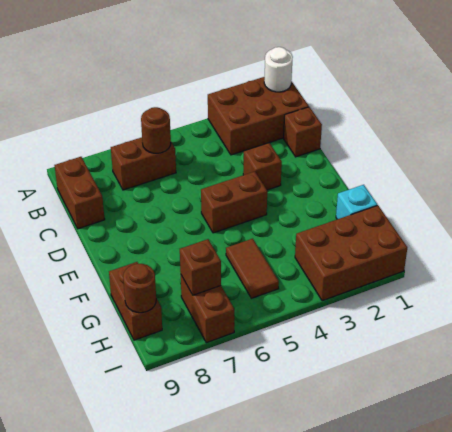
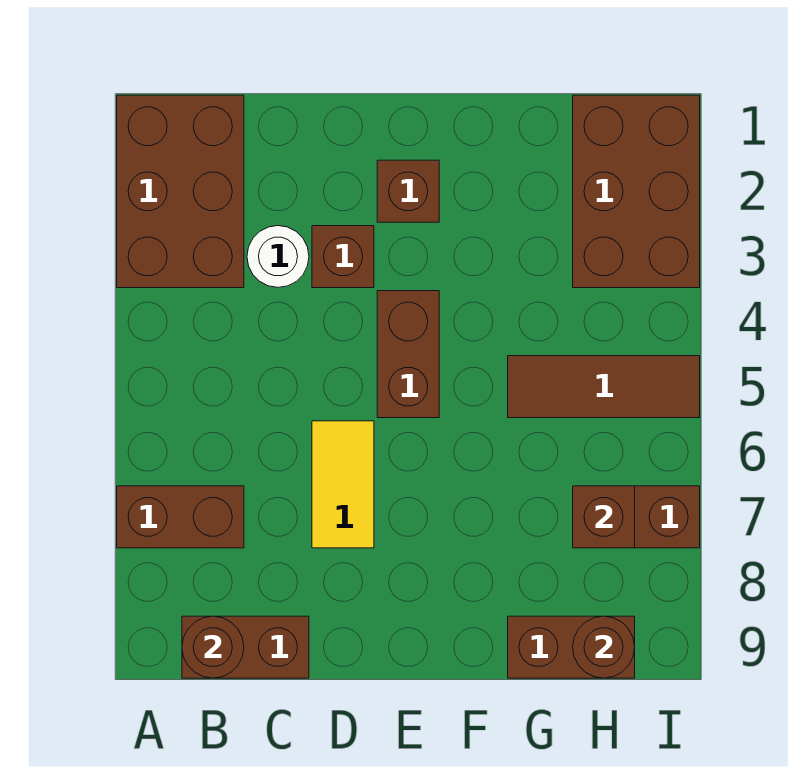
white 1x1 round brick [264,47,293,92] -> white 1x1 round brick moved to [247,226,309,287]
brown 1x2 brick [111,137,176,190] -> brown 1x2 brick turned to [117,486,244,548]
brown 1x1 round brick [141,107,171,153] -> brown 1x1 round brick moved to [182,616,244,678]
brown 1x1 brick [284,107,322,157] -> brown 1x1 brick moved to [377,160,439,222]
none -> yellow 1x2 tile [312,421,374,548]
cyan 1x1 brick [336,185,377,219] -> none
brown 1x2 tile [226,239,279,298] -> brown 1x3 tile [508,356,700,418]

